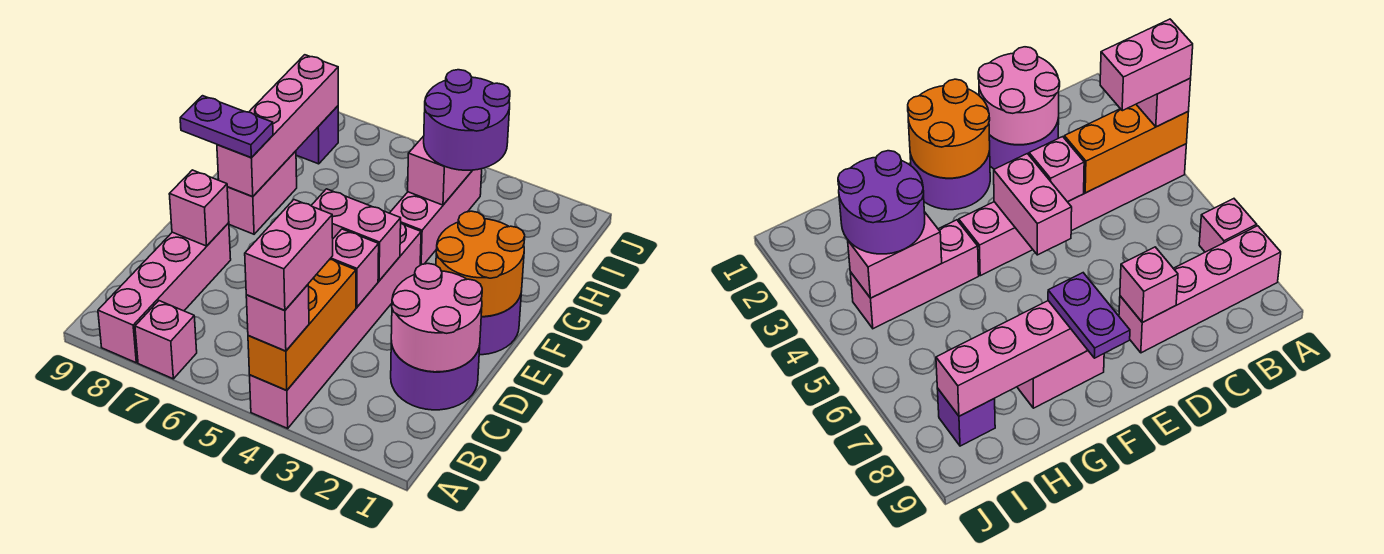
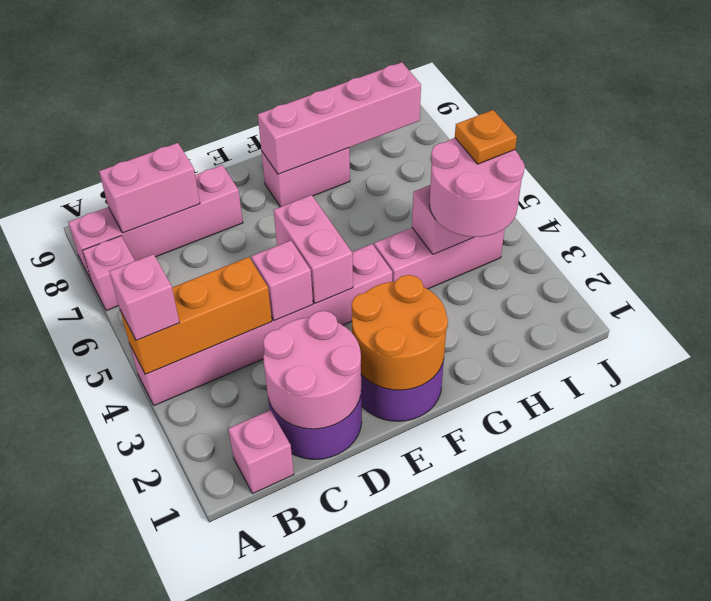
pink 1x2 brick [245,200,333,311] -> pink 1x2 brick moved to [99,143,200,233]
pink 1x1 brick [169,170,229,246] -> pink 1x1 brick moved to [228,410,294,494]
purple 1x2 plate [180,96,273,158] -> none
purple 2x2 round brick [424,70,510,170] -> pink 2x2 round brick [429,138,525,237]
none -> orange 1x1 plate [455,110,517,164]
purple 1x1 brick [296,106,338,164] -> none

